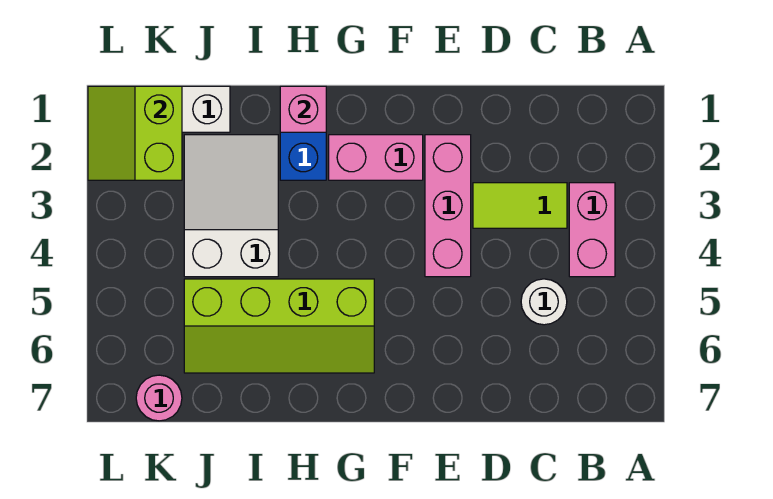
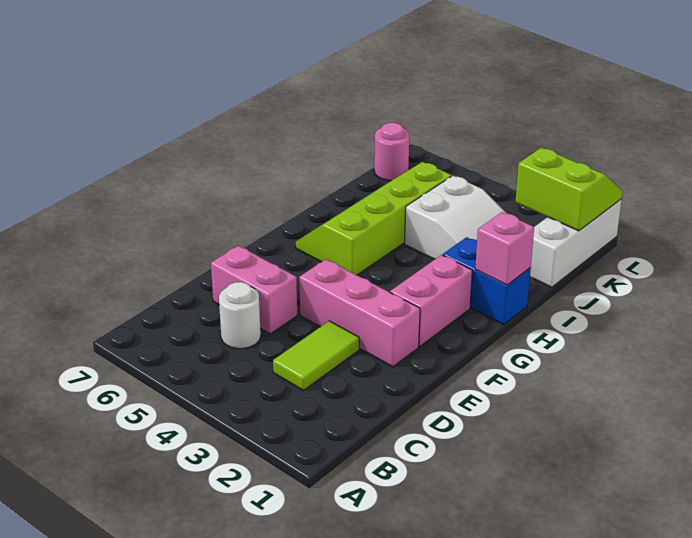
pink 1x2 brick [569,183,615,277] -> pink 1x2 brick moved to [211,246,297,334]

